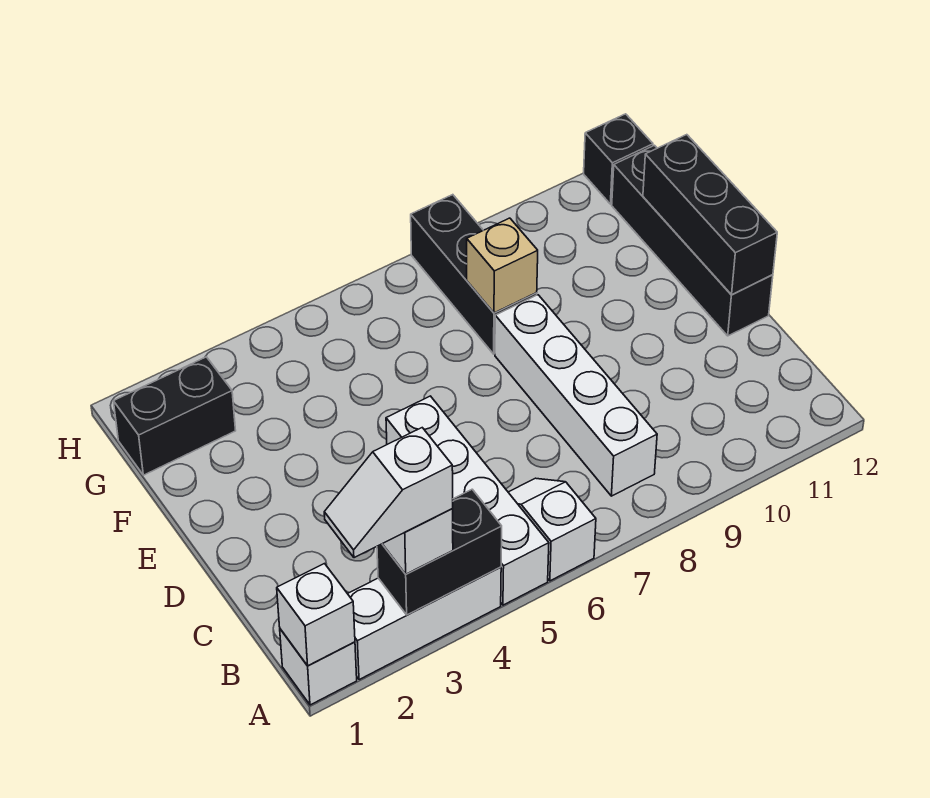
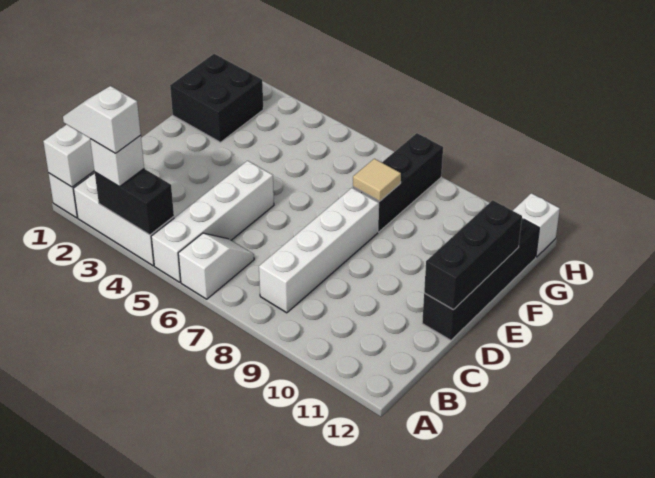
tan 1x1 brick [467,218,538,313] -> tan 1x1 tile [353,159,401,201]
black 1x2 brick [114,357,236,475] -> black 2x2 brick [170,54,263,142]
black 1x1 brick [584,114,653,204] -> white 1x1 brick [513,193,560,257]

